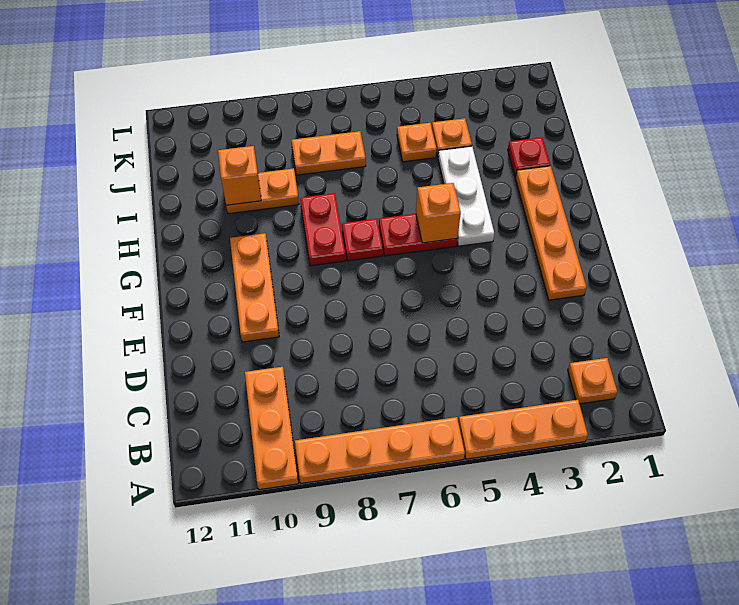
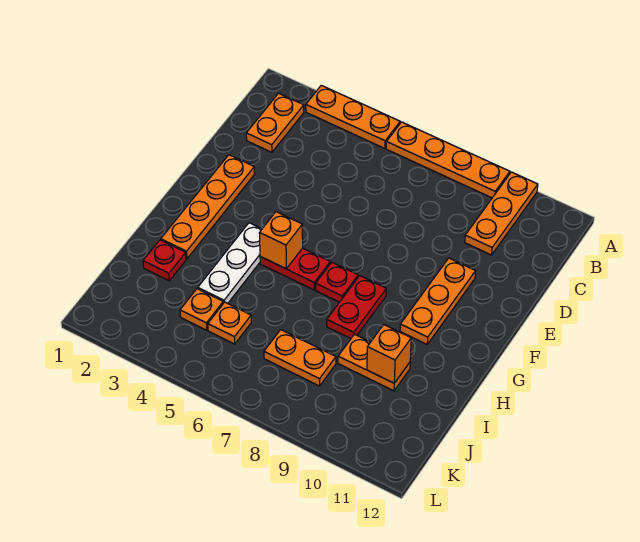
orange 1x1 plate [568,358,617,404] -> orange 1x2 plate [246,93,304,152]

